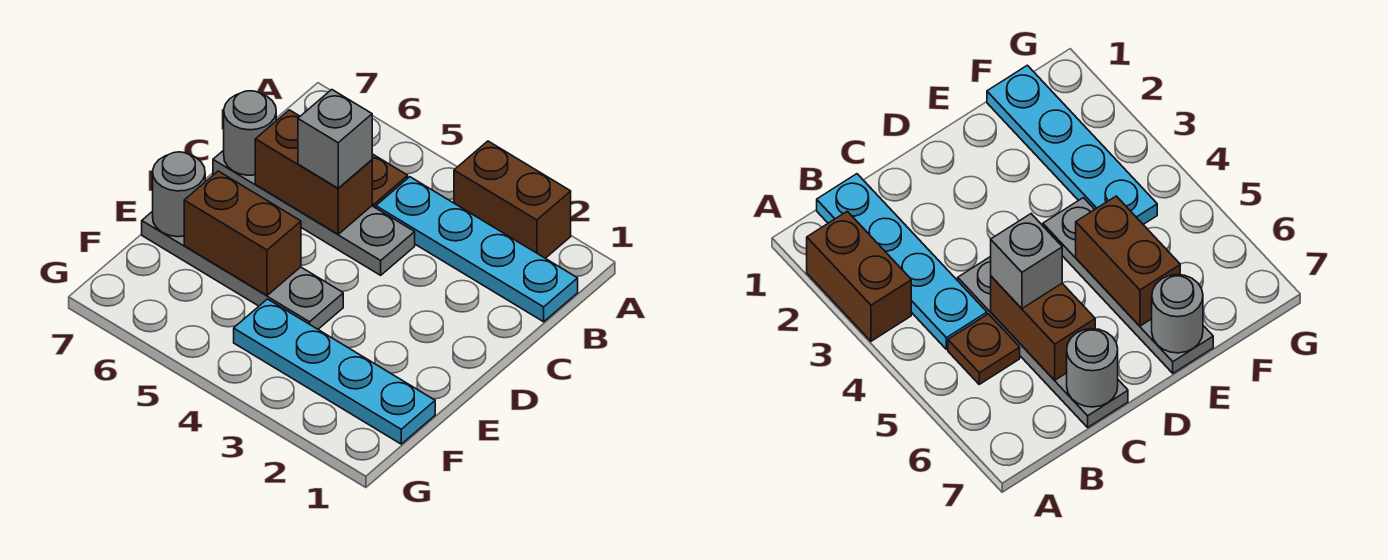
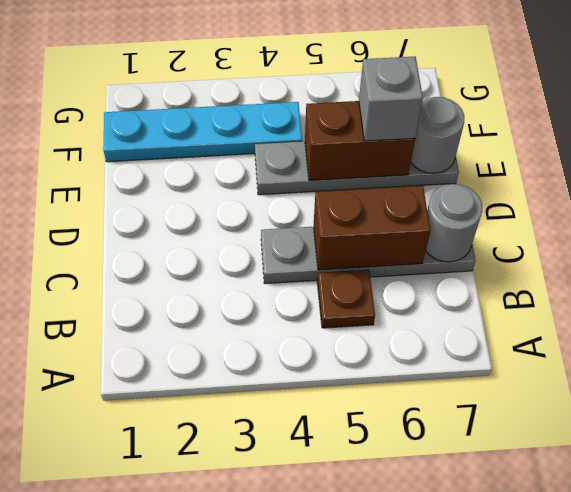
brown 1x2 brick [454,141,571,258] -> none
cyan 1x4 plate [376,177,578,322] -> none
grey 1x1 brick [298,90,372,188] -> grey 1x1 brick moved to [359,56,423,141]

